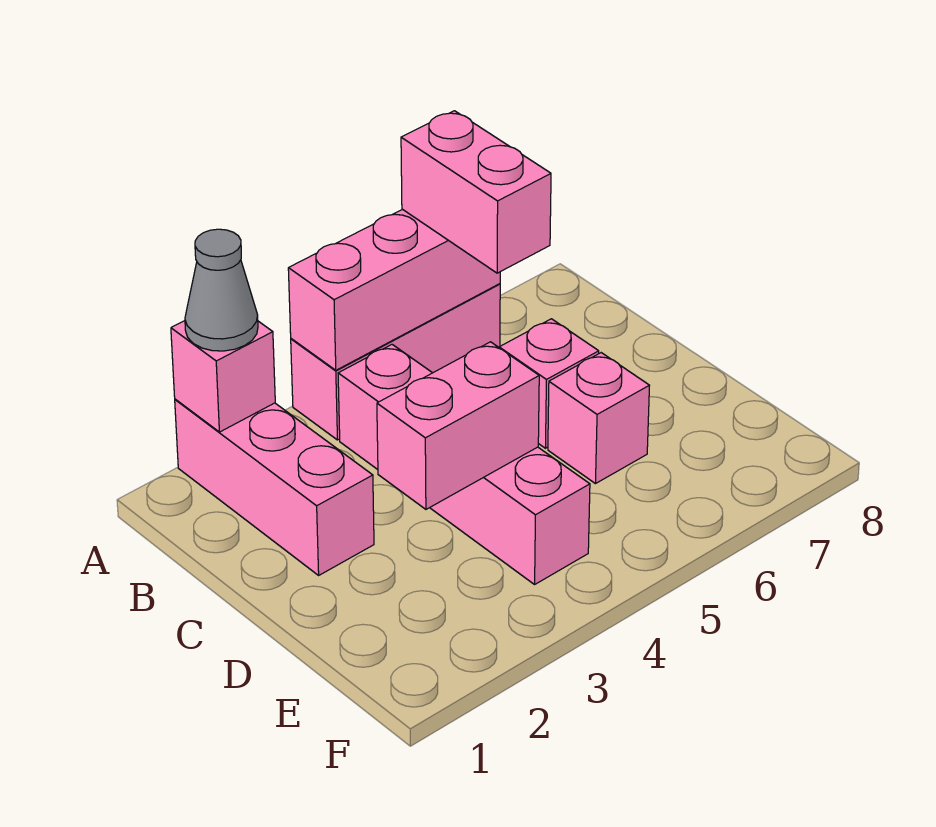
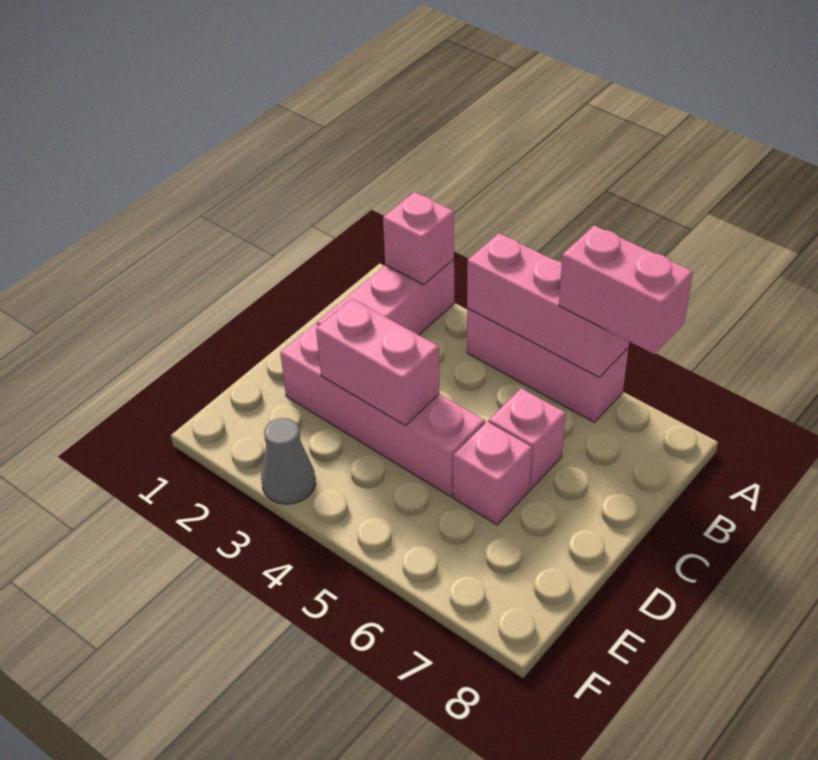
grey 1x1 cone [185,229,258,351] -> grey 1x1 cone moved to [261,418,316,504]
pink 1x2 brick [401,111,551,273] -> pink 1x2 brick turned to [559,225,693,354]
pink 1x4 brick [338,345,590,584] -> pink 1x4 brick turned to [280,324,485,497]

